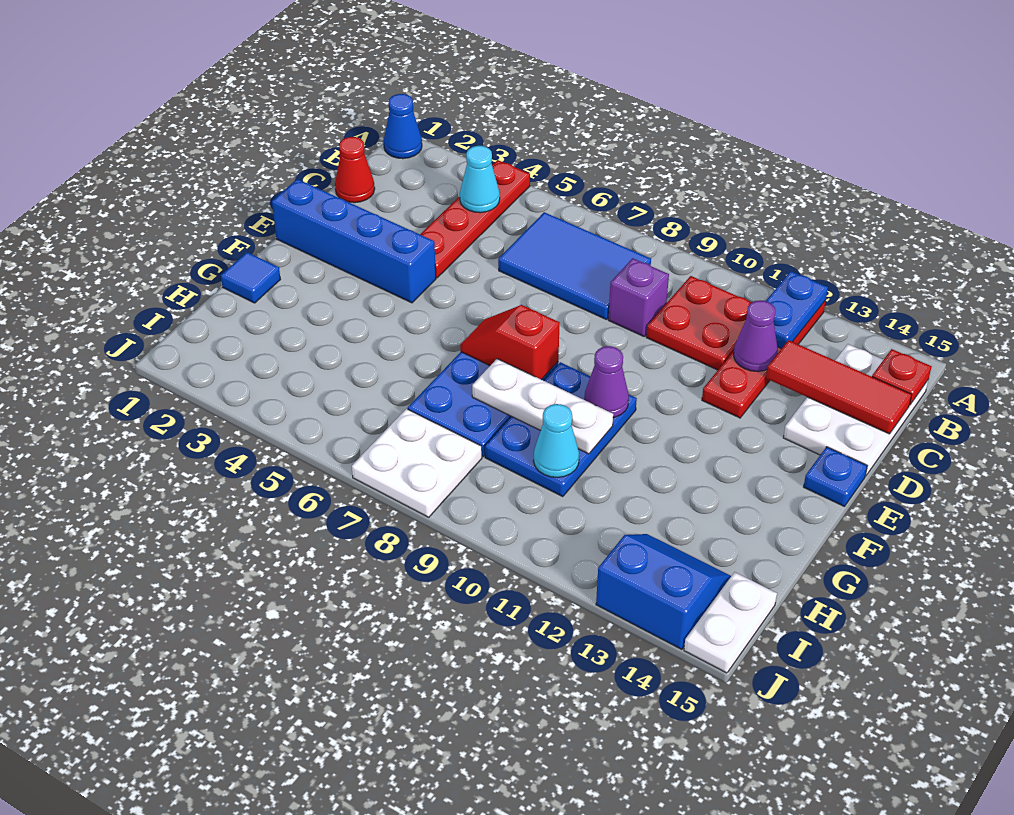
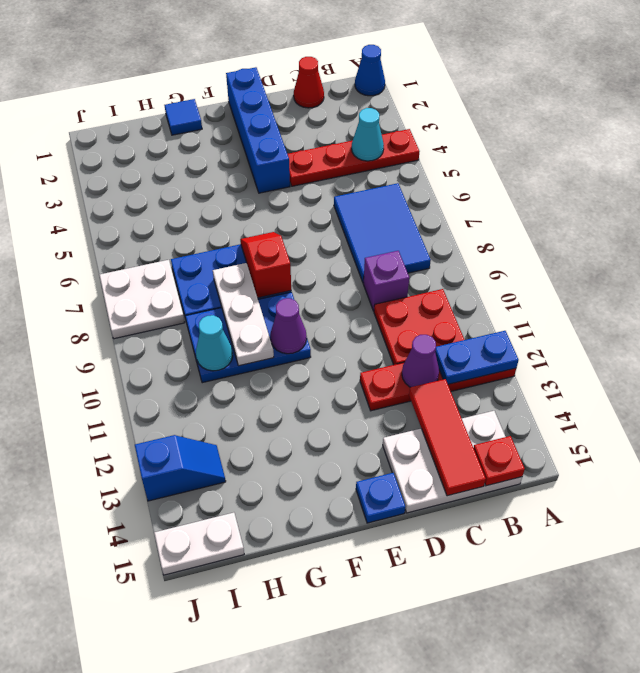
blue 2x2 slope [596,534,731,649] -> blue 1x2 slope [135,435,226,501]

